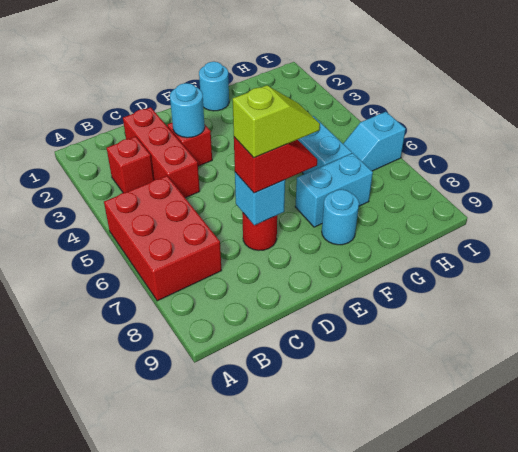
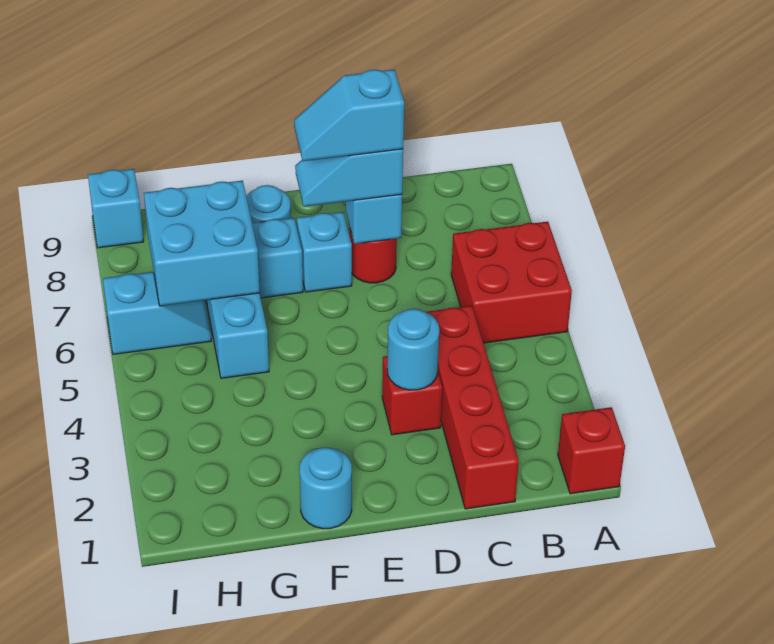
red 2x3 brick [104,176,222,301] -> red 2x2 brick [451,222,572,343]
red 1x1 brick [107,137,154,193] -> red 1x1 brick moved to [558,407,625,494]
red 1x3 brick [123,107,200,198] -> red 1x4 brick [426,306,519,509]
red 1x2 slope [234,137,317,193] -> cyan 1x2 slope [295,149,403,207]
lime 1x2 slope [233,85,320,158] -> cyan 1x2 slope [294,70,404,161]
none -> cyan 1x1 brick [297,212,352,292]
none -> cyan 2x2 brick [144,181,260,306]
none -> cyan 1x1 brick [88,169,144,248]

